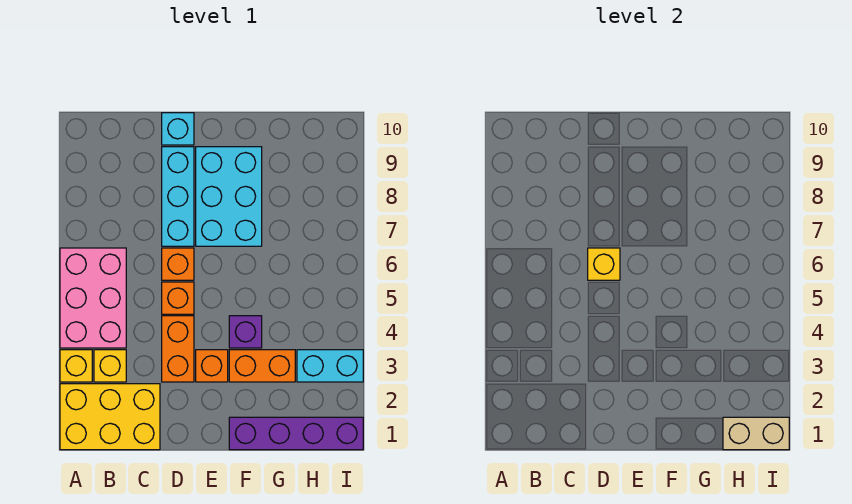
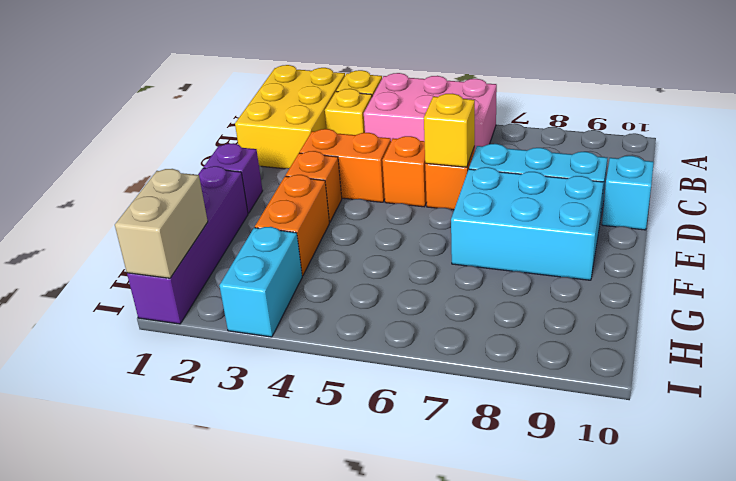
purple 1x1 brick [229,316,262,348] -> purple 1x1 brick moved to [204,143,263,213]

